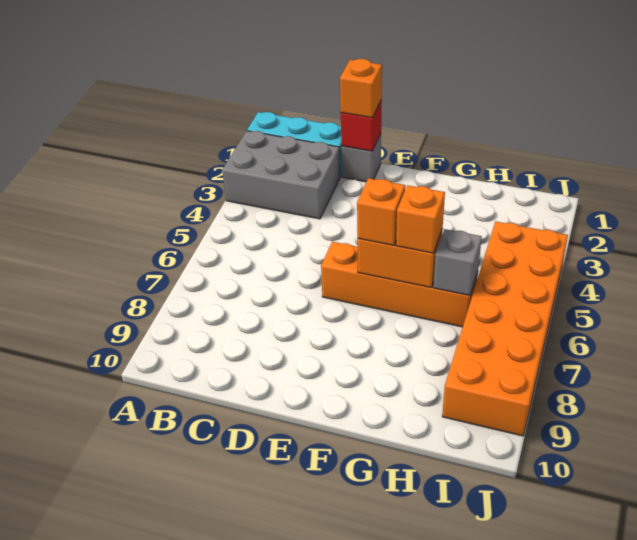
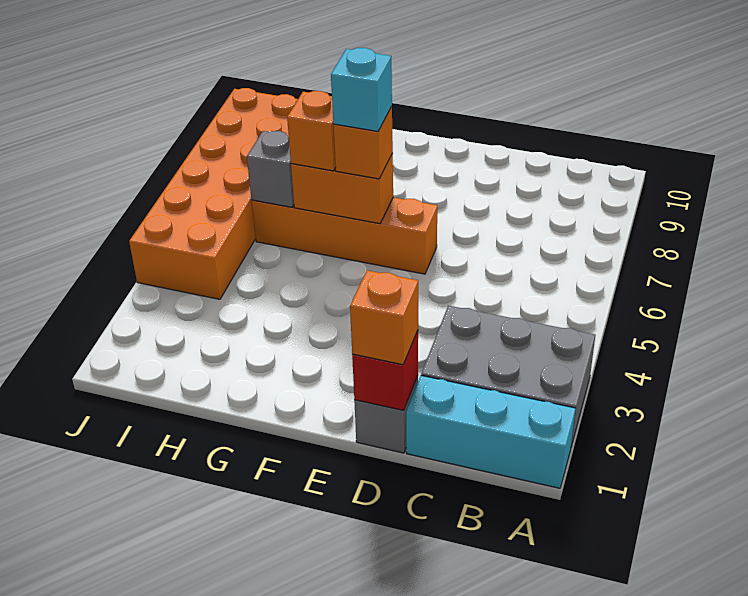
none -> cyan 1x1 brick [331,48,392,131]

